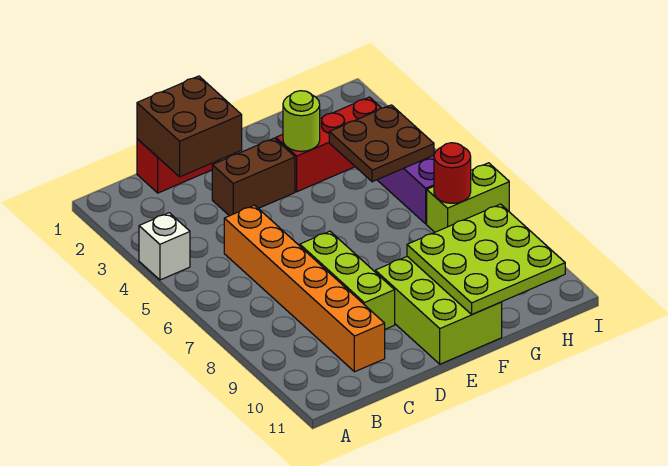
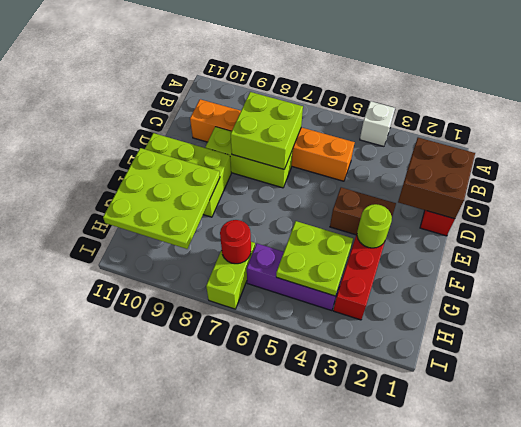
none -> lime 2x2 brick [231,92,303,169]
brown 1x2 brick [212,138,295,216] -> brown 1x2 brick turned to [330,187,396,235]
brown 2x2 plate [329,105,434,182] -> lime 2x2 plate [276,221,353,296]

